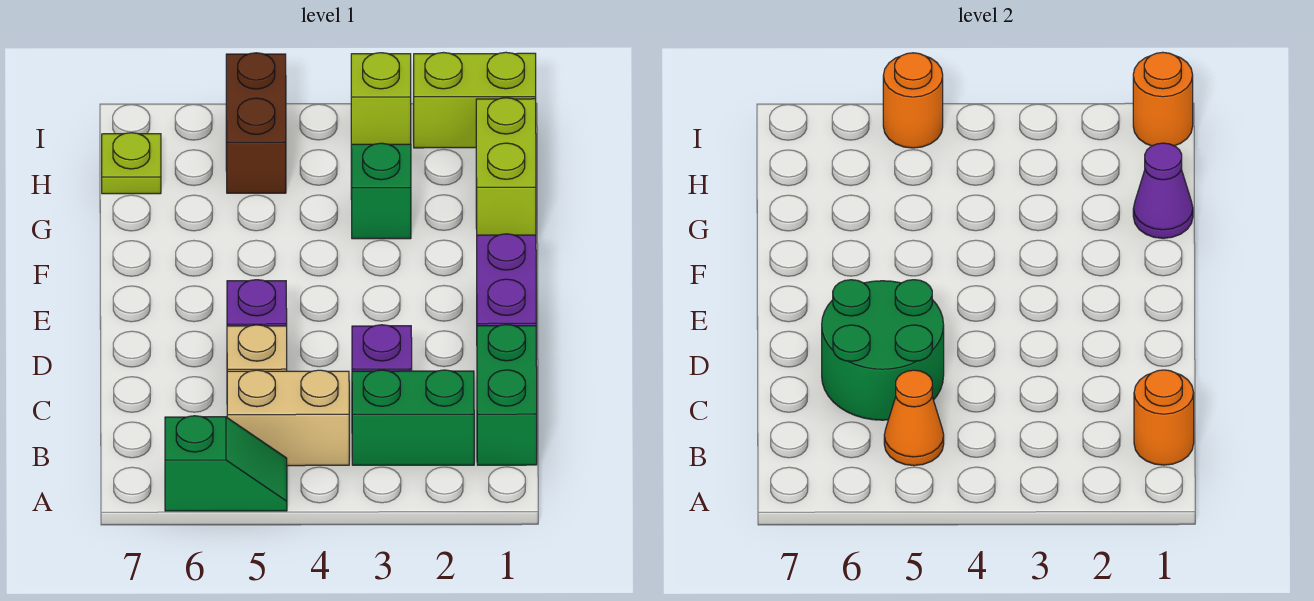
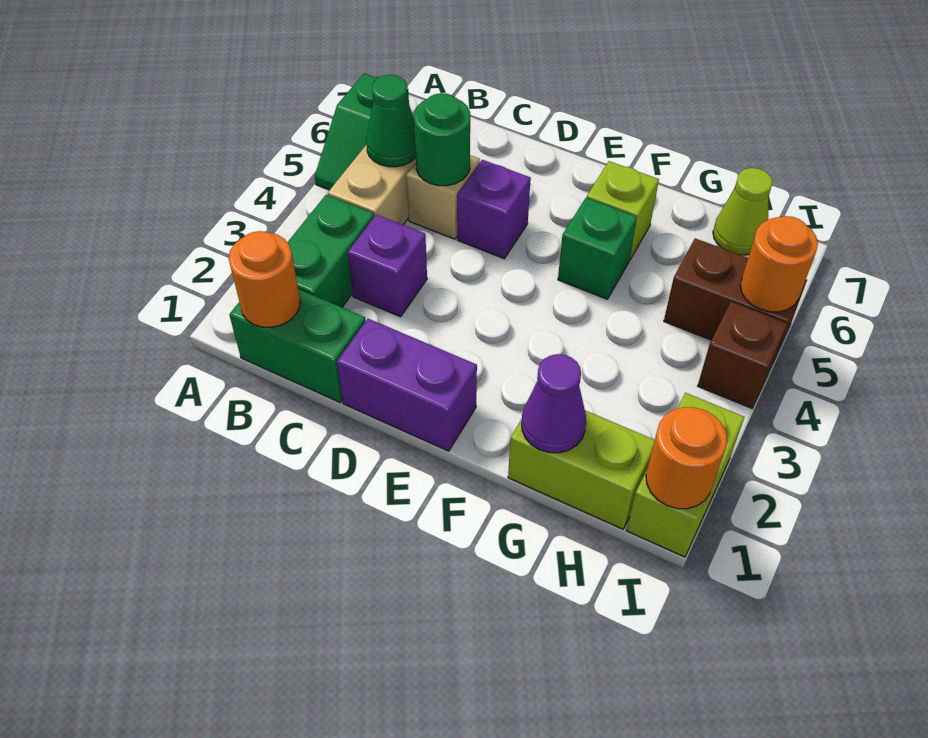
orange 1x1 cone [884,370,944,466] -> green 1x1 cone [366,75,416,167]
green 2x2 round brick [822,280,944,420] -> green 1x1 round brick [414,93,470,186]
green 1x1 brick [351,143,411,239] -> green 1x1 brick moved to [558,198,637,299]
lime 1x1 plate [102,133,161,194] -> lime 1x1 cone [713,168,773,255]
lime 1x1 brick [351,53,411,144] -> lime 1x1 brick moved to [587,161,659,260]
none -> brown 1x1 brick [698,302,788,408]

